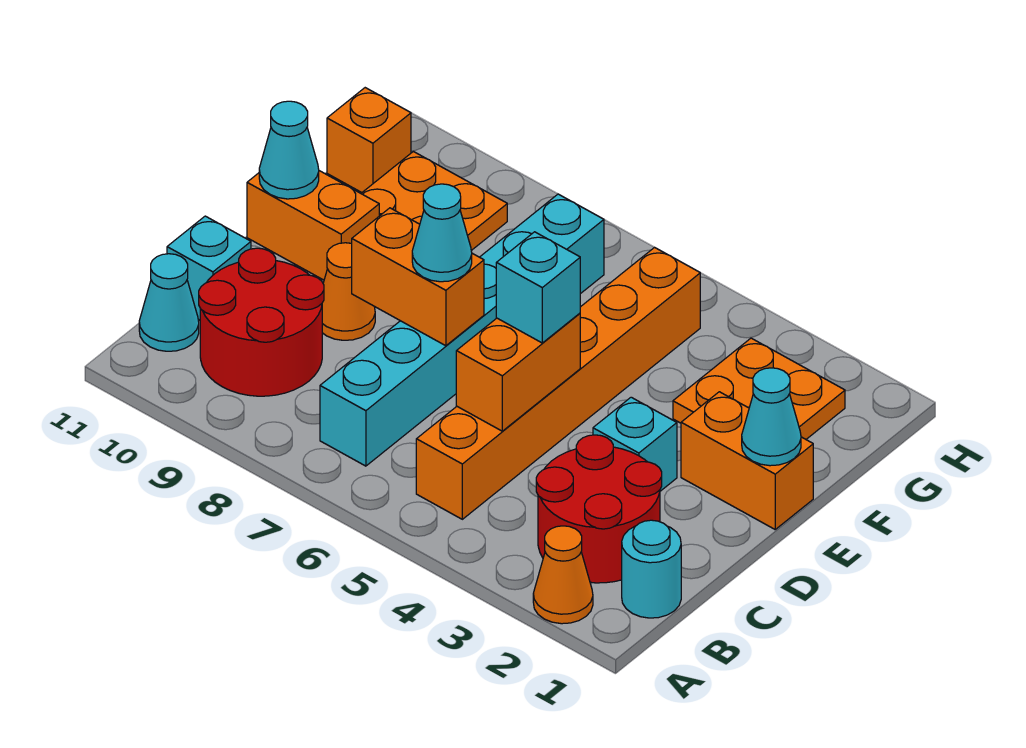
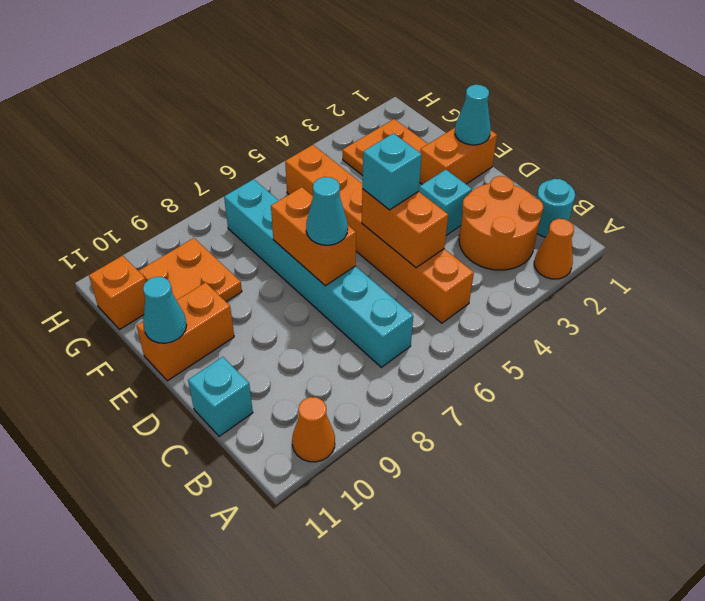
red 2x2 round brick [536,435,662,583] -> orange 2x2 round brick [459,176,543,270]
red 2x2 round brick [199,248,324,396] -> none
cyan 1x1 cone [139,254,199,351] -> none
orange 1x2 brick [352,208,484,346] -> orange 1x2 brick turned to [271,187,356,286]
orange 1x1 cone [322,243,375,340] -> orange 1x1 cone moved to [292,397,335,462]

